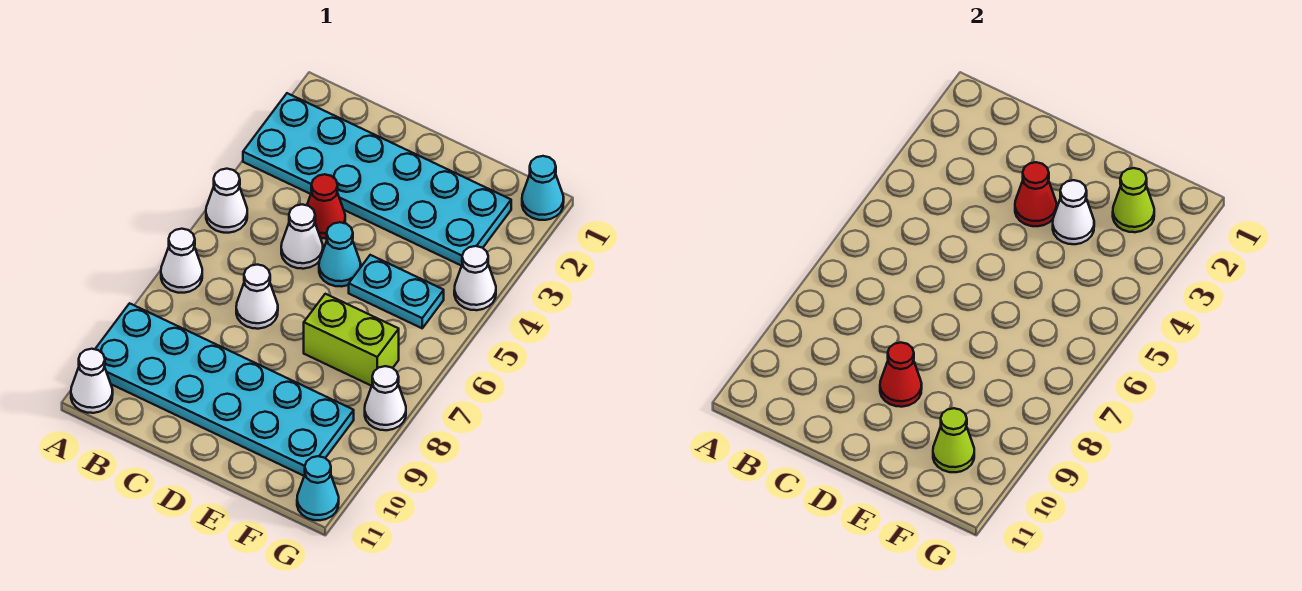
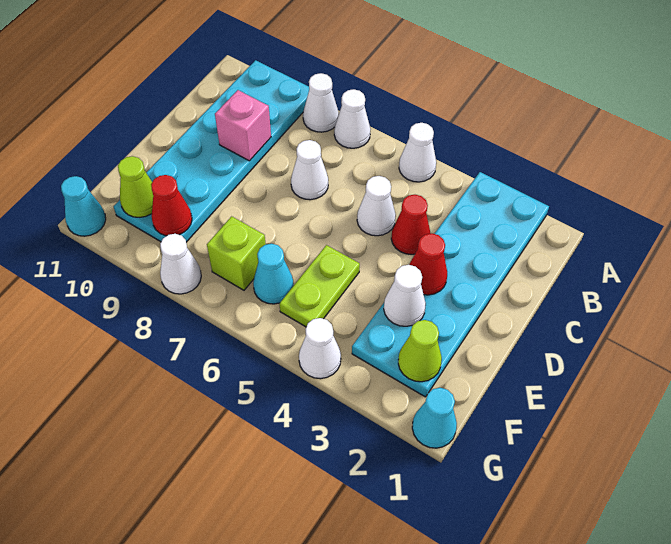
white 1x1 cone [71,349,113,413] -> white 1x1 cone moved to [303,73,339,132]
none -> pink 1x1 brick [215,90,271,161]
cyan 1x1 cone [319,222,361,286] -> cyan 1x1 cone moved to [253,244,294,304]
red 1x1 cone [880,343,922,407] -> red 1x1 cone moved to [151,175,192,236]
cyan 1x2 plate [349,255,444,328] -> lime 1x2 plate [280,245,360,327]
lime 1x2 brick [304,294,399,386] -> lime 1x1 brick [207,216,266,290]

